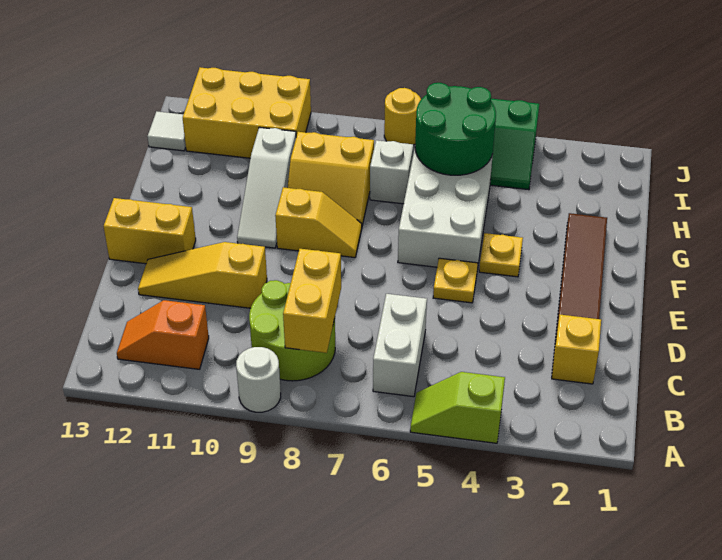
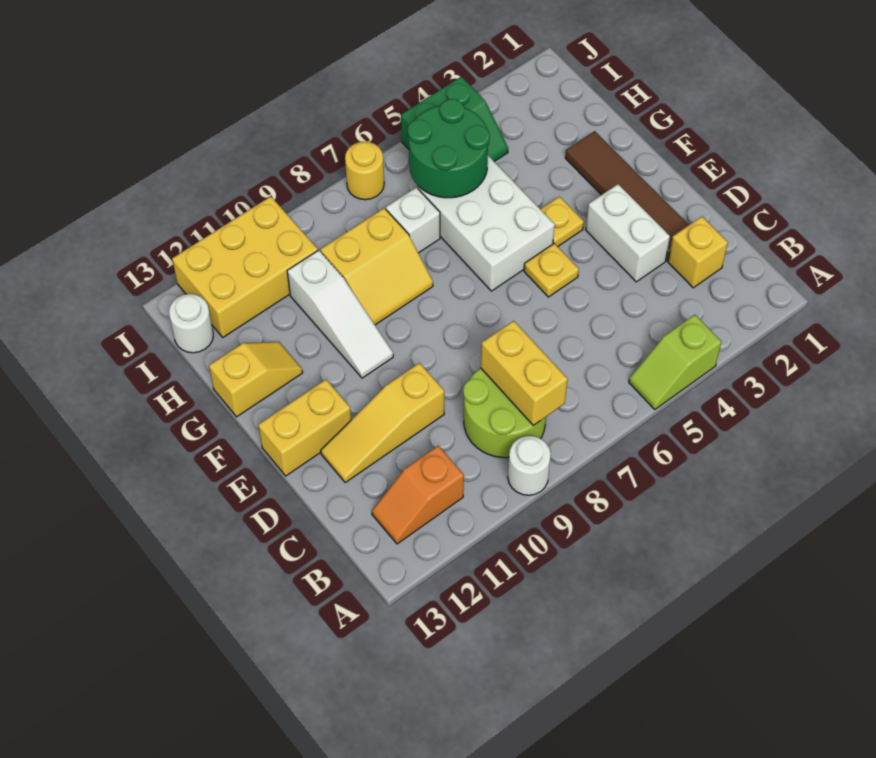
white 1x2 brick [373,294,427,397] -> white 1x2 brick moved to [586,184,670,282]
yellow 1x2 slope [275,187,362,258] -> yellow 1x2 slope moved to [209,342,303,417]
white 1x1 tile [147,111,186,151] -> white 1x1 round brick [169,294,213,353]

